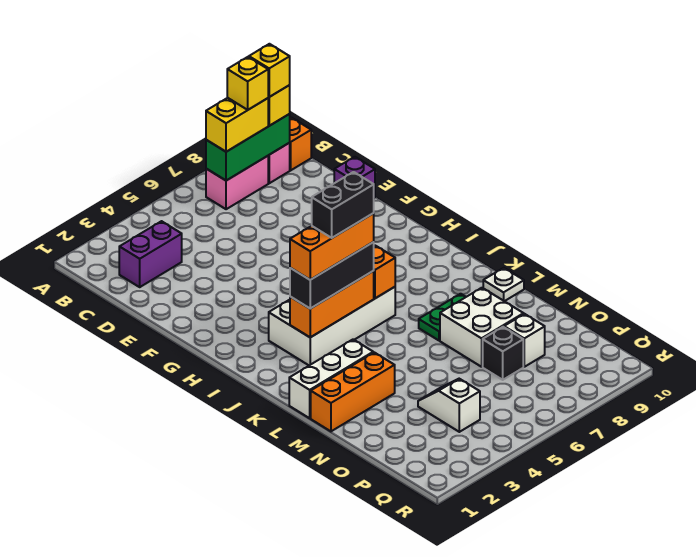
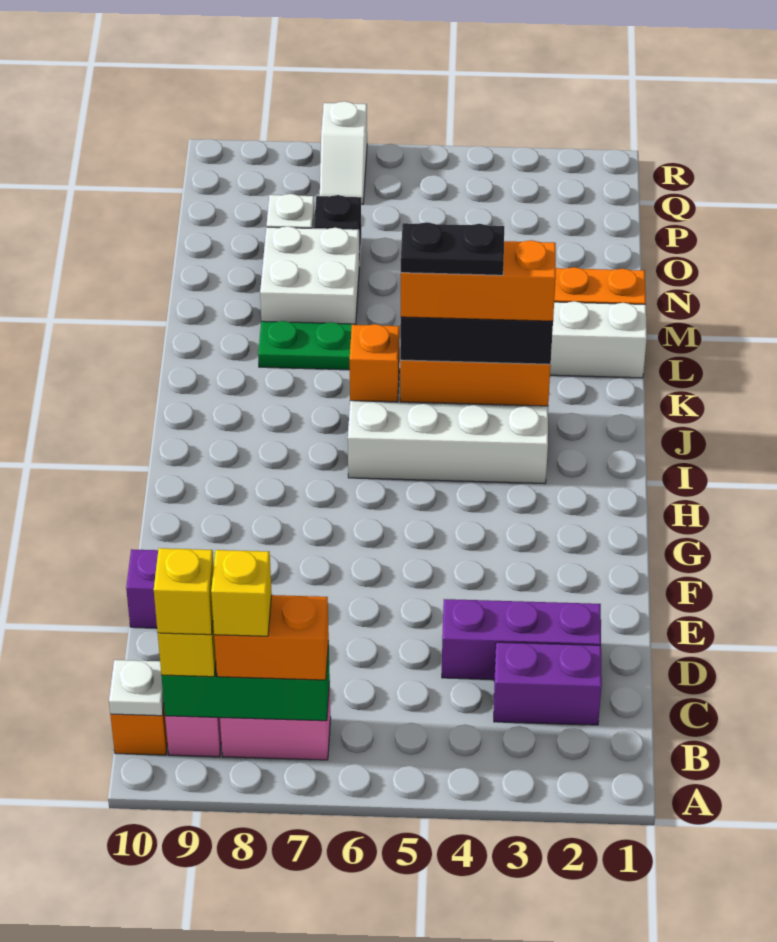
yellow 1x2 brick [206,98,268,152] -> orange 1x2 brick [214,595,329,680]
none -> purple 1x3 brick [442,599,601,680]
black 1x2 brick [312,172,374,238] -> black 1x2 plate [401,222,504,275]
white 1x1 plate [483,268,524,301] -> white 1x1 plate moved to [109,660,164,716]
white 1x2 slope [418,379,480,432] -> white 1x2 slope moved to [320,101,367,204]

